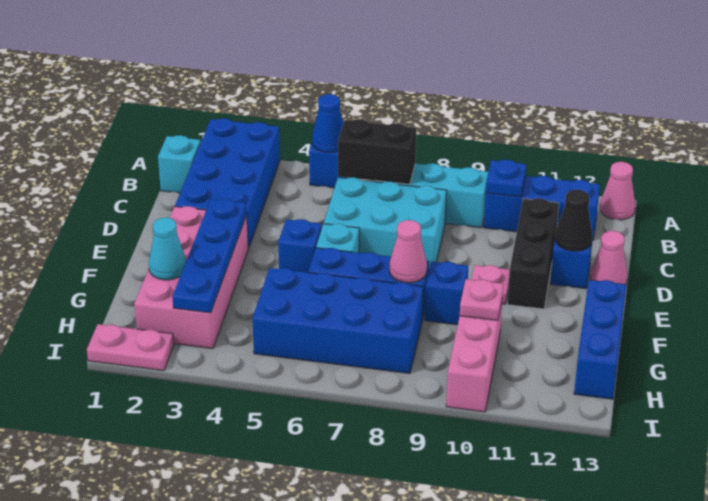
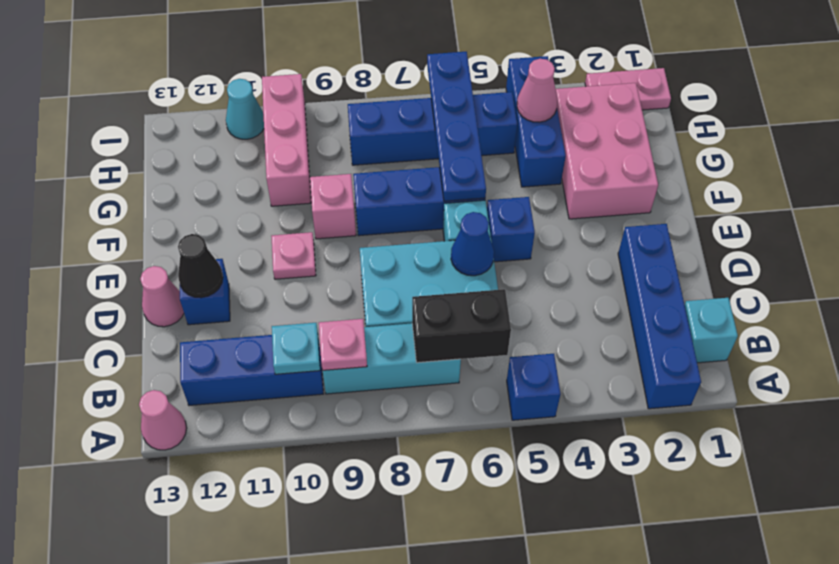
blue 2x4 brick [175,118,280,248] -> blue 1x4 brick [618,224,701,409]
blue 1x1 cone [312,94,343,152] -> blue 1x1 cone moved to [451,212,494,276]
blue 1x1 plate [486,160,526,197] -> cyan 1x1 plate [272,323,320,374]
black 1x3 brick [507,198,559,309] -> none
pink 2x4 brick [134,206,248,349] -> pink 2x3 brick [556,83,658,219]
blue 1x4 plate [172,198,247,313] -> blue 1x4 plate moved to [427,52,486,201]
pink 1x1 cone [389,220,427,283] -> pink 1x1 cone moved to [517,59,557,122]
blue 1x1 brick [425,262,468,325] -> pink 1x1 brick [310,174,356,239]
blue 1x3 brick [574,280,626,399] -> blue 1x3 brick moved to [506,56,566,187]
cyan 1x1 cone [149,217,186,280] -> cyan 1x1 cone moved to [226,79,264,139]
blue 2x4 brick [252,268,423,374] -> blue 1x4 brick [348,92,517,165]
pink 1x1 plate [460,279,504,321] -> pink 1x1 plate moved to [319,319,367,370]

